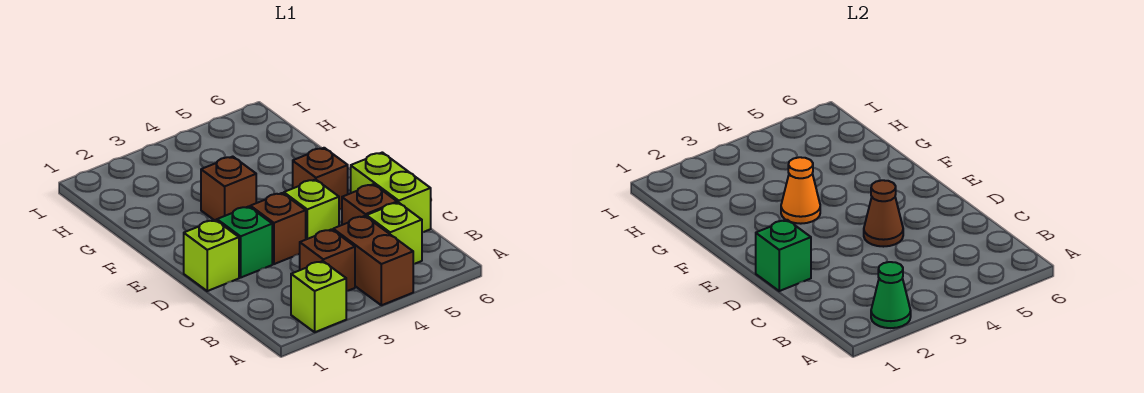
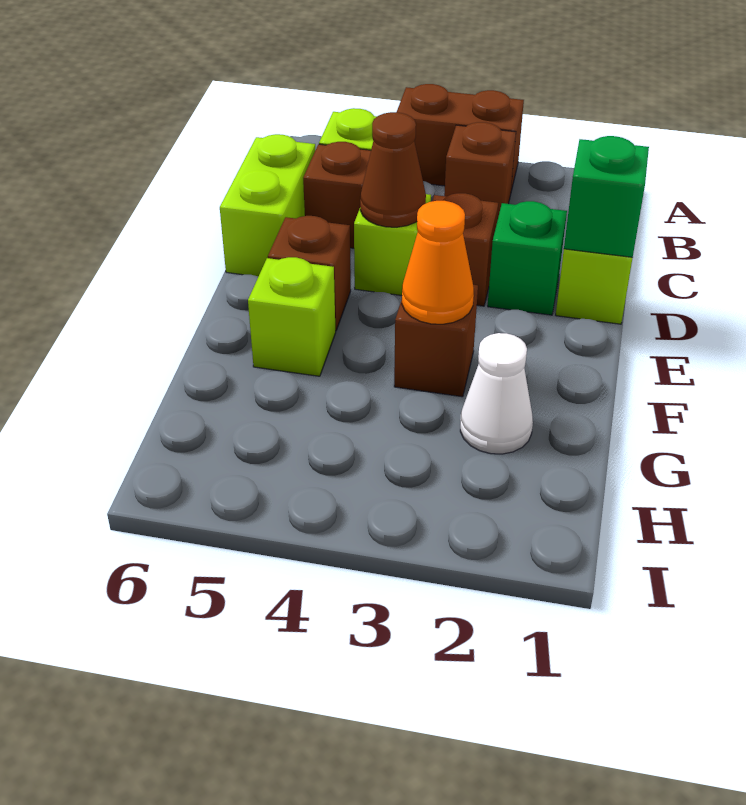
lime 1x1 brick [291,261,346,332] -> lime 1x1 brick moved to [248,257,336,376]
green 1x1 cone [871,262,911,328] -> none
brown 1x2 brick [333,216,413,305] -> brown 1x2 brick turned to [397,84,524,191]
none -> white 1x1 cone [460,333,533,454]

